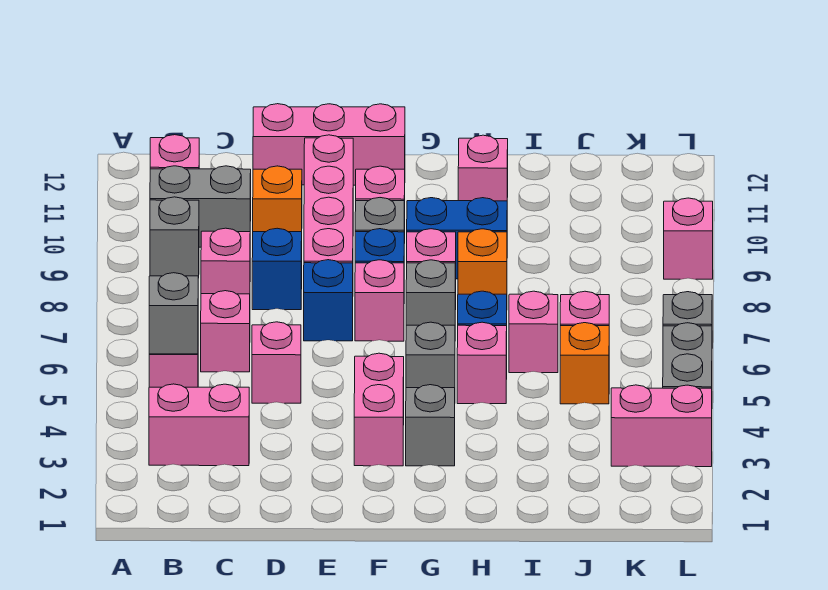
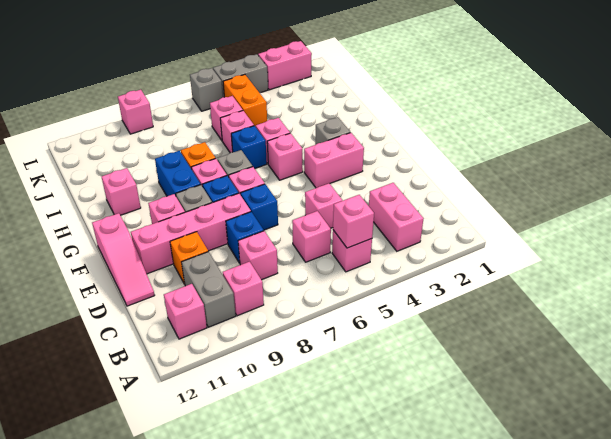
grey 1x1 brick [149,273,198,354] -> pink 1x1 brick [333,195,374,248]
grey 1x1 brick [150,197,199,278] -> pink 1x1 brick [223,262,264,316]
pink 1x3 brick [253,104,405,185] -> pink 1x3 slope [92,213,155,306]
grey 1x1 brick [406,322,455,388] -> pink 1x1 brick [267,133,303,180]
orange 1x1 brick [560,323,609,404] -> orange 1x2 brick [223,75,267,127]
pink 1x2 brick [611,385,712,467] -> pink 1x2 brick turned to [258,41,312,90]

